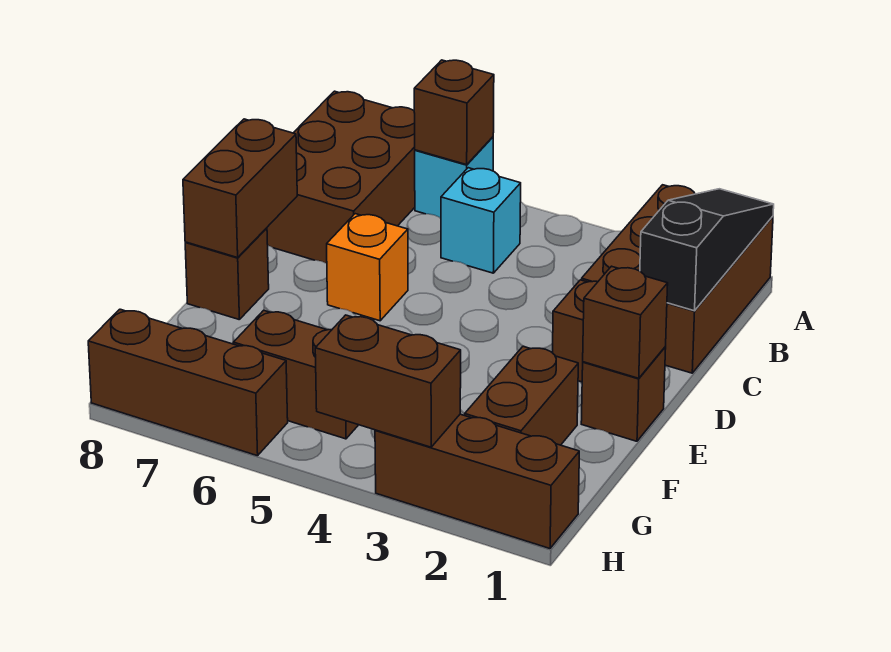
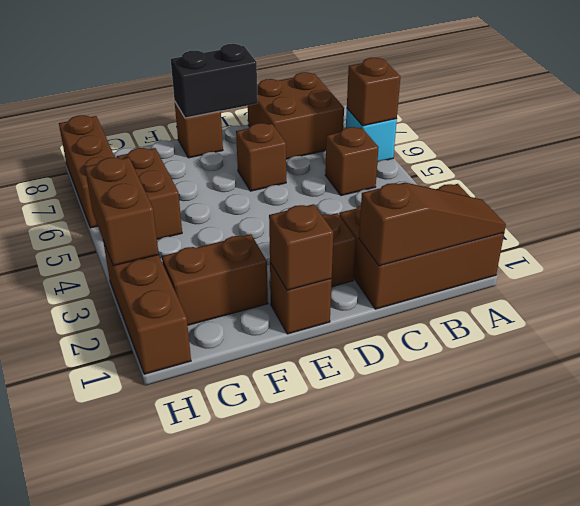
black 1x3 slope [640,189,774,311] -> brown 1x3 slope [359,183,506,266]
brown 2x3 brick [267,91,415,263] -> brown 2x2 brick [248,72,344,159]
cyan 1x1 brick [441,168,521,273] -> brown 1x1 brick [325,127,379,196]
orange 1x1 brick [327,214,408,321] -> brown 1x1 brick [236,123,286,191]
brown 1x2 brick [183,119,297,258] -> black 1x2 brick [171,44,258,118]

